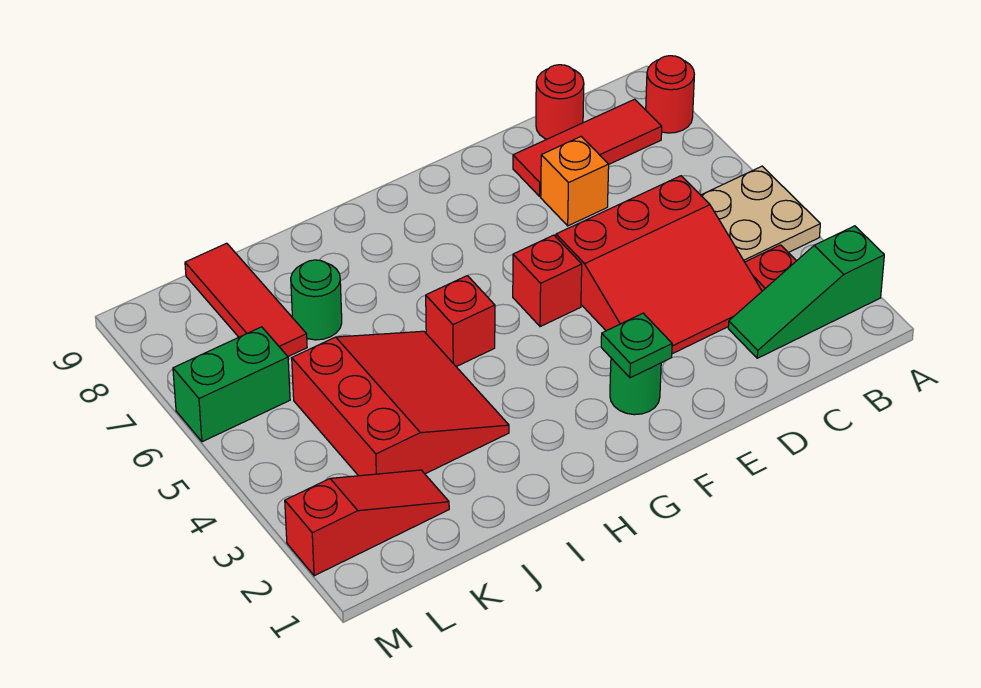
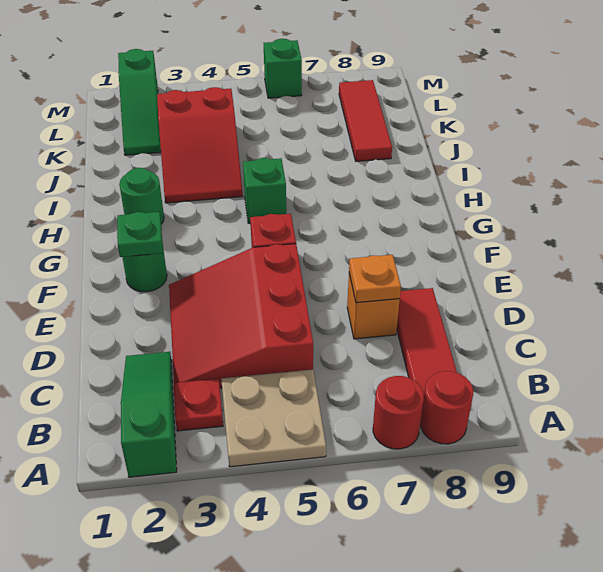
red 1x1 round brick [536,65,584,139] -> red 1x1 round brick moved to [373,376,424,449]
none -> orange 1x1 plate [349,255,401,303]
red 1x1 brick [426,276,495,367] -> green 1x1 brick [243,158,286,223]
red 3x3 slope [292,331,509,476] -> red 2x3 slope [157,87,243,203]
green 1x1 round brick [291,260,342,340] -> green 1x1 round brick moved to [119,168,164,224]
red 1x3 slope [285,470,449,576] -> green 1x3 slope [118,49,161,155]
red 1x3 tile [185,243,307,356] -> red 1x3 tile turned to [339,80,392,161]
green 1x2 brick [173,327,290,442] -> green 1x1 brick [264,39,302,98]

